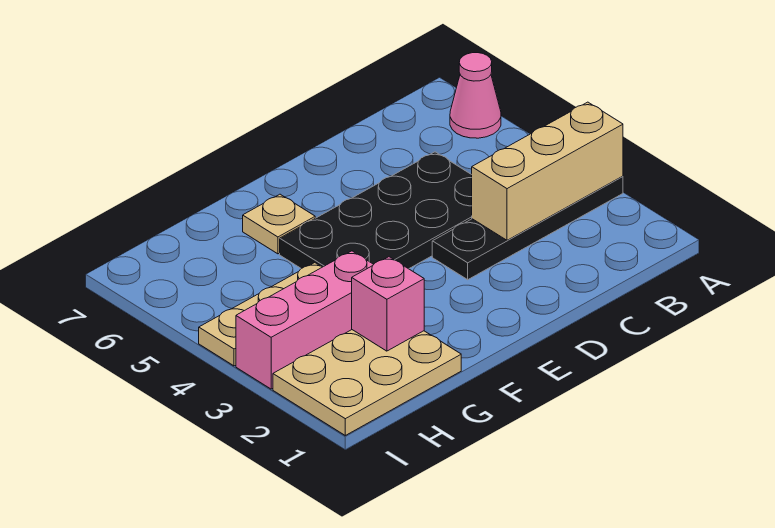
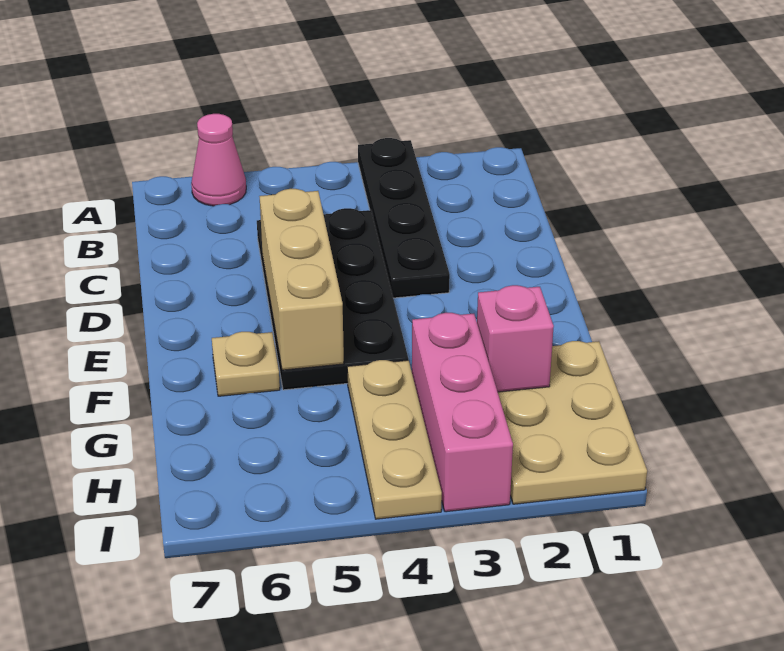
tan 1x3 brick [472,102,623,240] -> tan 1x3 brick moved to [259,189,344,370]

